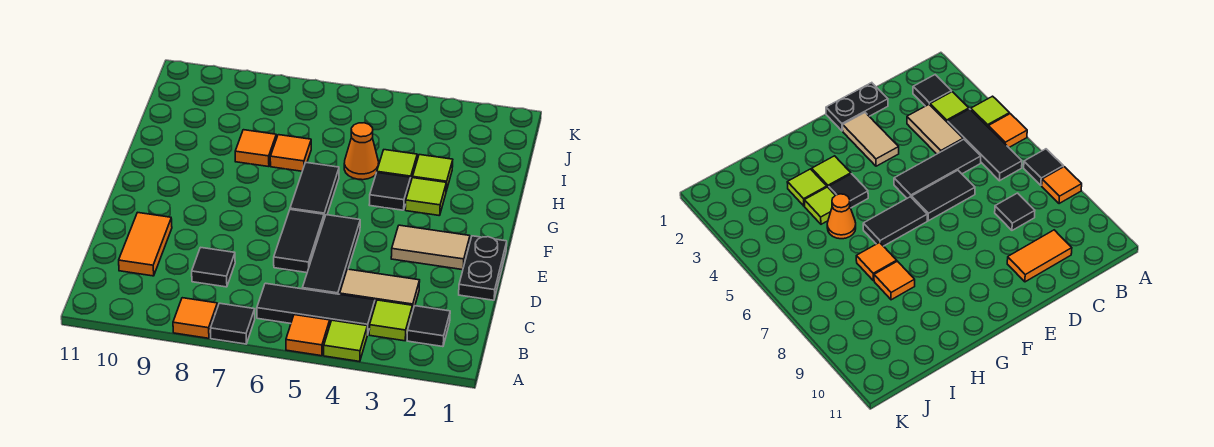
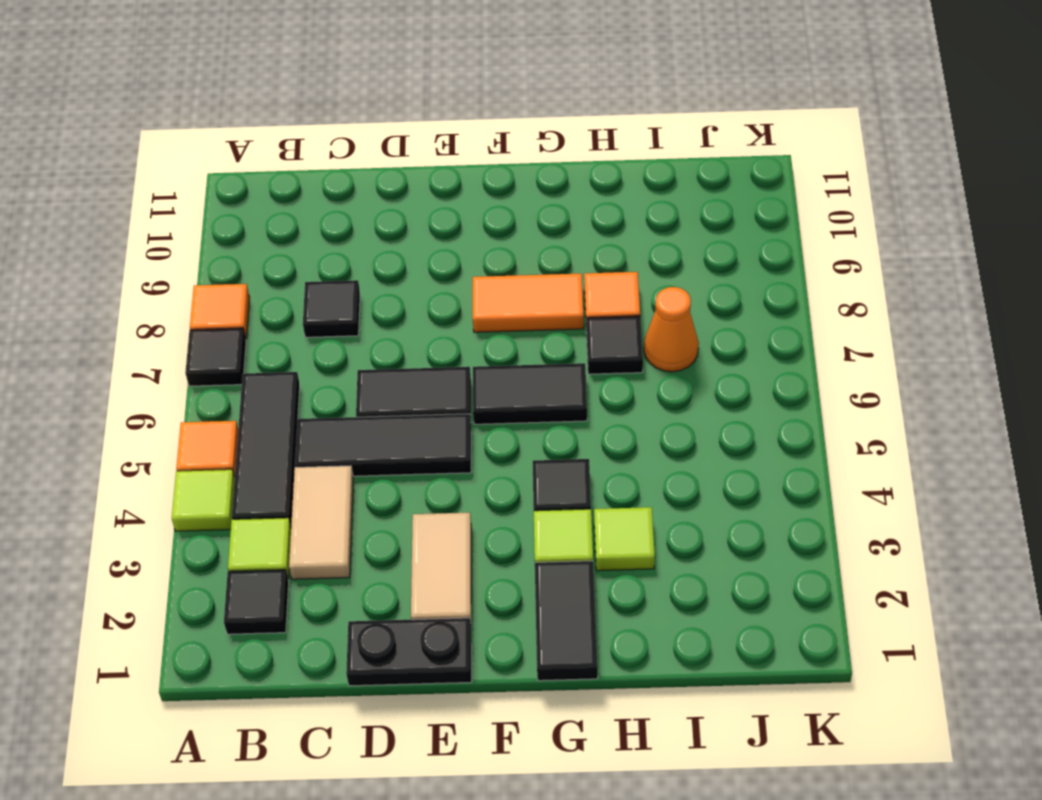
orange 1x2 tile [119,212,172,276] -> orange 1x2 tile moved to [473,274,584,332]
none -> black 1x2 tile [535,561,598,681]
lime 1x1 tile [377,150,417,183] -> none
orange 1x1 cone [344,123,379,180] -> orange 1x1 cone moved to [644,287,699,372]
orange 1x1 tile [270,135,311,171] -> black 1x1 tile [586,316,643,374]

